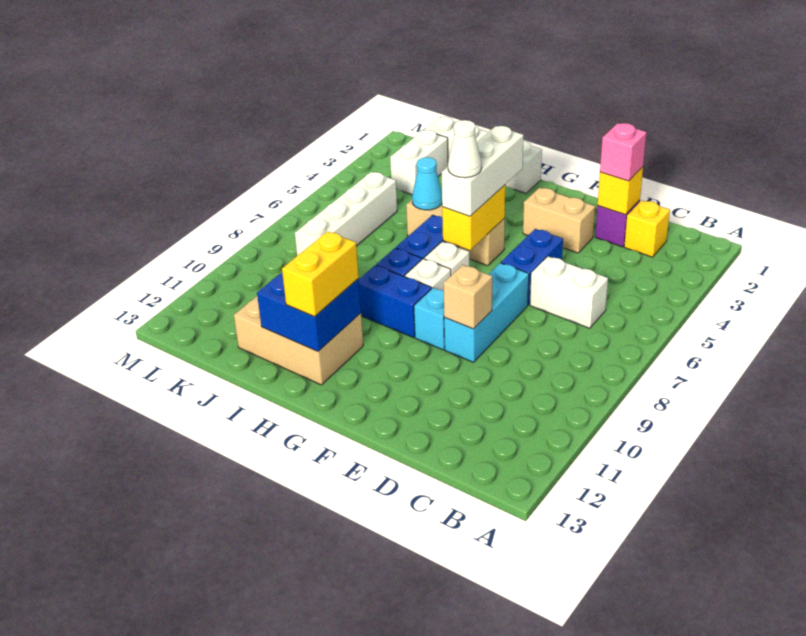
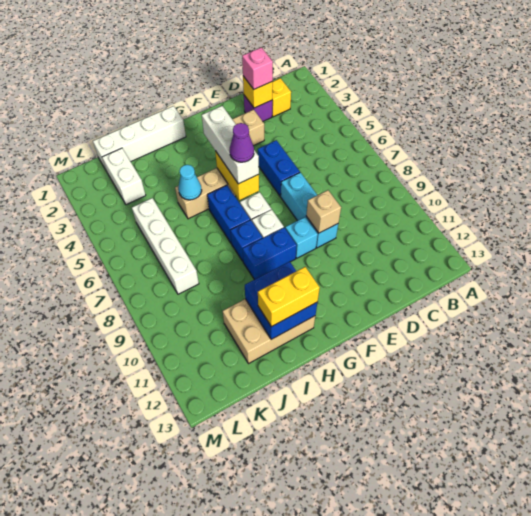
white 1x2 brick [530,256,608,328] -> none
white 1x1 cone [448,120,482,178] -> purple 1x1 cone [230,123,254,162]
yellow 1x2 brick [282,231,359,317] -> yellow 1x2 brick turned to [258,267,320,327]

